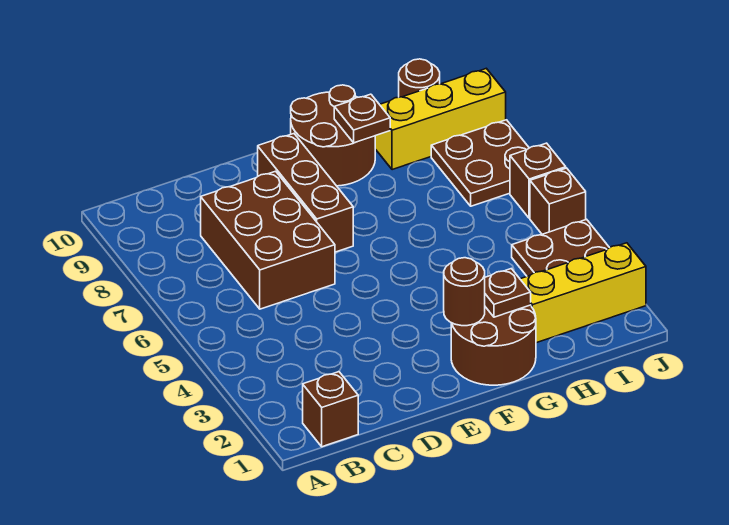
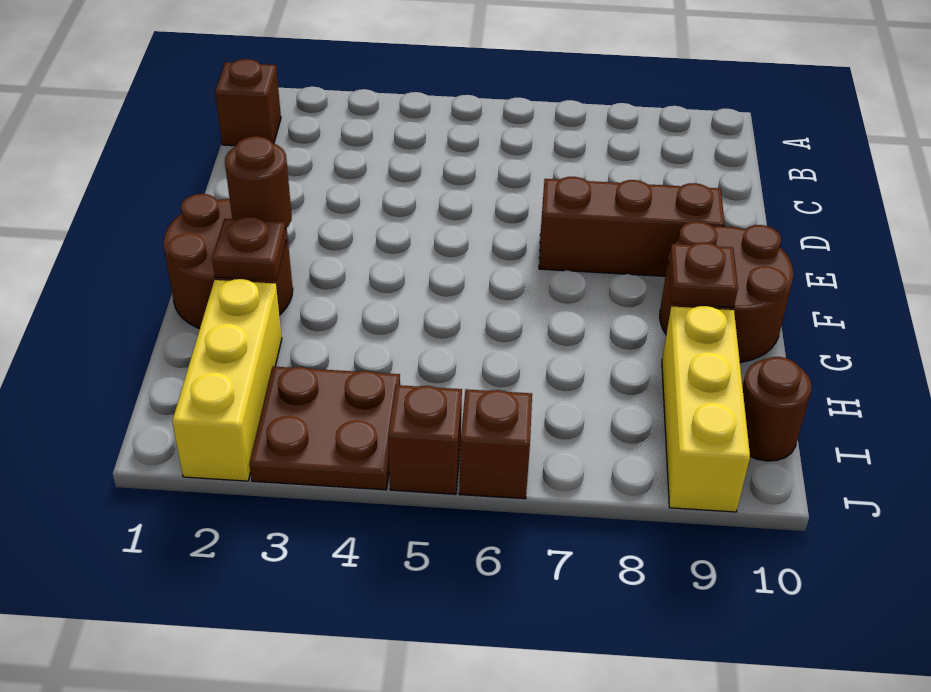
brown 2x3 brick [201,171,335,309] -> none
brown 2x2 plate [431,120,529,206] -> none

